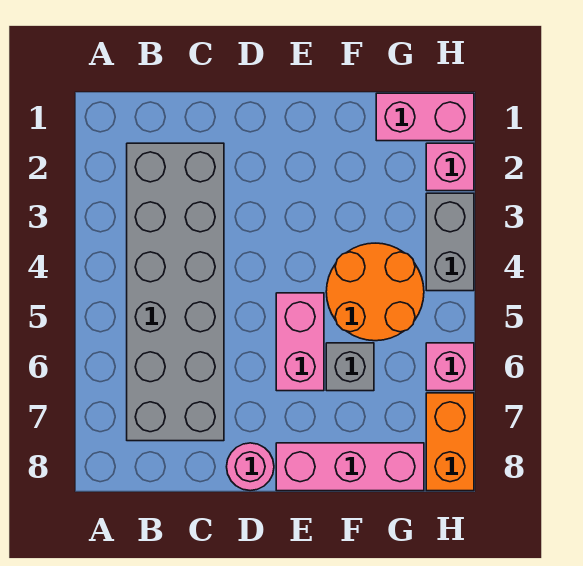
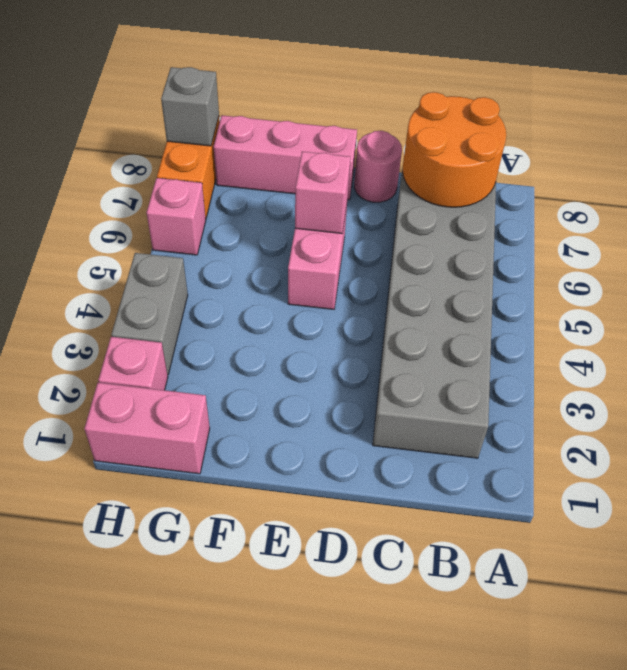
none -> pink 1x1 brick [295,151,350,233]
orange 2x2 round brick [326,243,424,341] -> orange 2x2 round brick moved to [403,92,506,207]
grey 1x1 brick [326,343,374,391] -> grey 1x1 brick moved to [161,67,219,146]

